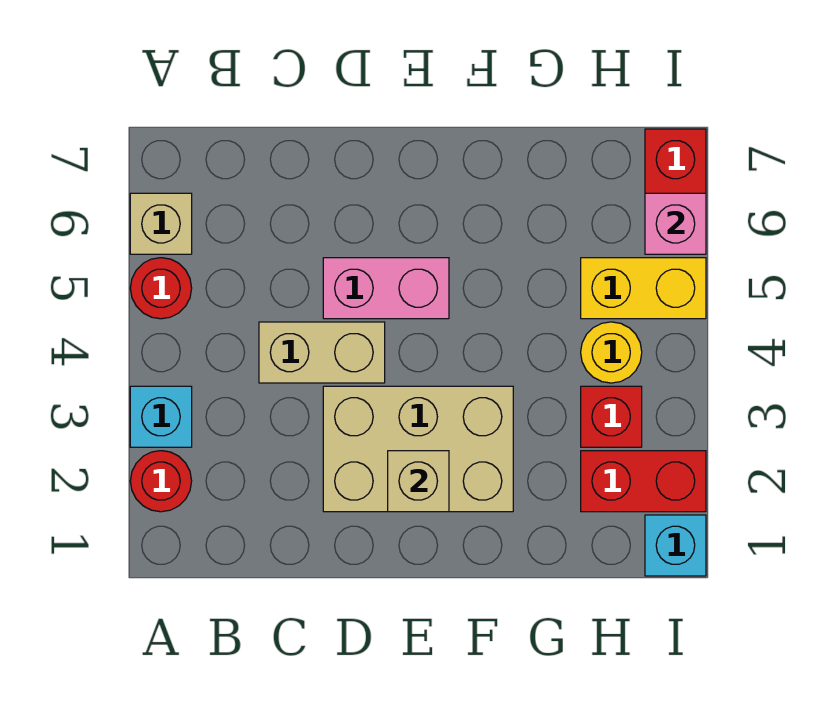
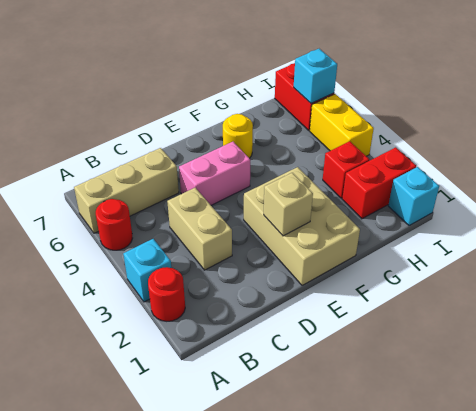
tan 1x1 brick [130,193,192,254] -> tan 1x3 brick [74,148,179,233]
tan 1x2 brick [259,322,385,383] -> tan 1x2 brick turned to [167,188,232,270]
tan 2x3 brick [323,386,513,512] -> tan 2x3 brick turned to [244,167,360,286]
yellow 1x1 round brick [581,322,642,383] -> yellow 1x1 round brick moved to [223,114,253,158]
yellow 1x2 brick [581,258,706,319] -> yellow 1x2 brick turned to [310,94,374,156]
pink 1x1 brick [645,193,706,254] -> cyan 1x1 brick [294,49,337,103]

